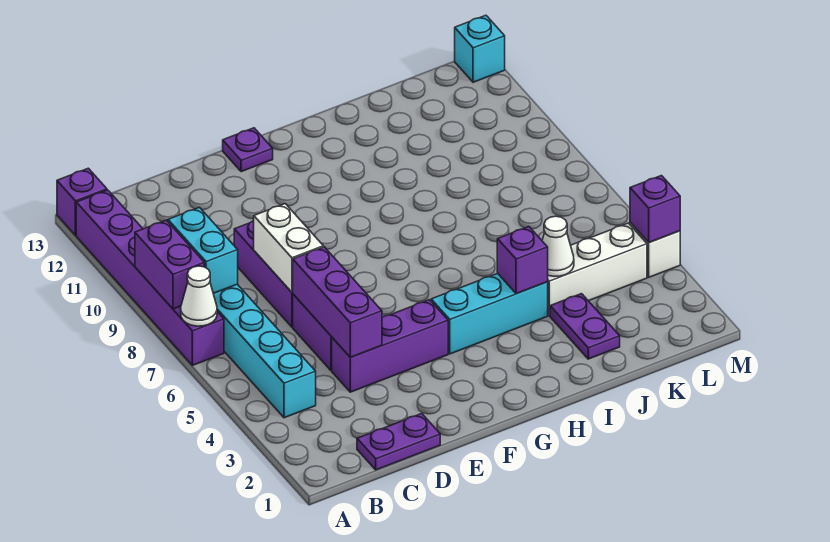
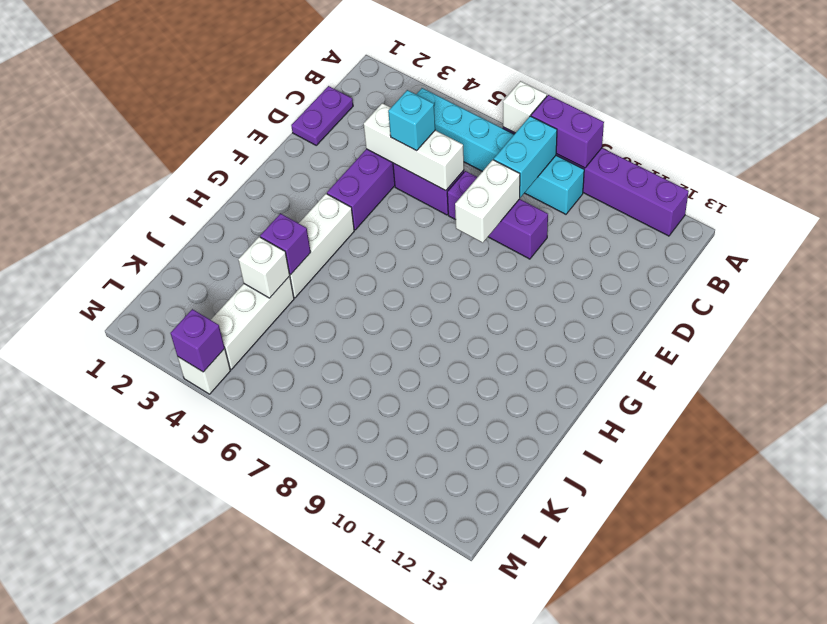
white 1x1 cone [181,266,217,326] -> white 1x1 brick [503,81,547,133]
purple 1x1 brick [57,168,107,235] -> none
cyan 1x2 brick [168,207,238,293] -> cyan 1x2 brick turned to [494,116,557,197]
purple 1x3 brick [292,247,382,357] -> white 1x3 brick [364,103,464,191]
white 1x2 brick [254,204,323,292] -> white 1x2 brick turned to [455,160,520,243]
purple 1x1 plate [223,128,273,172] -> none
cyan 1x3 brick [431,273,548,354] -> white 1x3 brick [290,194,354,298]
purple 1x2 plate [550,294,620,359] -> none
white 1x1 cone [542,216,574,276] -> white 1x1 brick [238,237,290,298]
cyan 1x1 brick [455,15,505,82] -> cyan 1x1 brick moved to [388,90,435,151]

